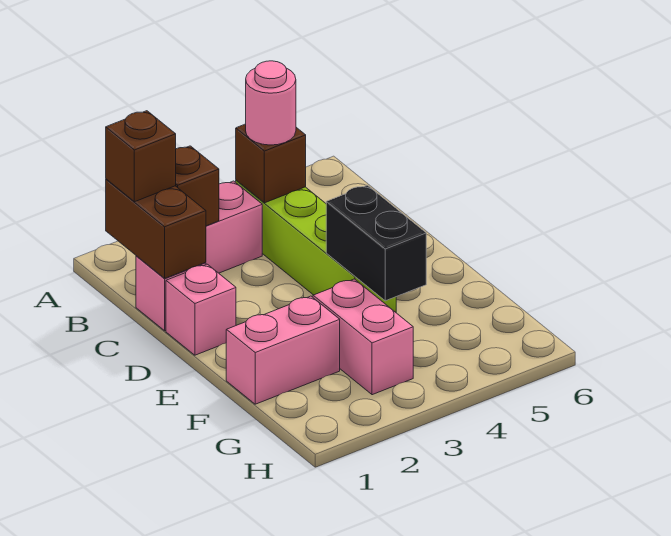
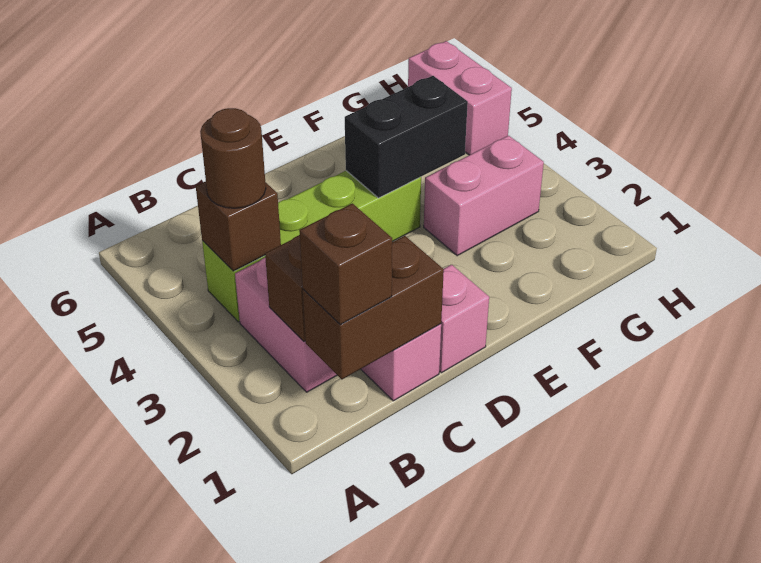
pink 1x1 round brick [246,61,296,145] -> brown 1x1 round brick [200,108,266,208]
pink 1x2 brick [226,296,340,404] -> pink 1x2 brick moved to [408,41,512,155]

